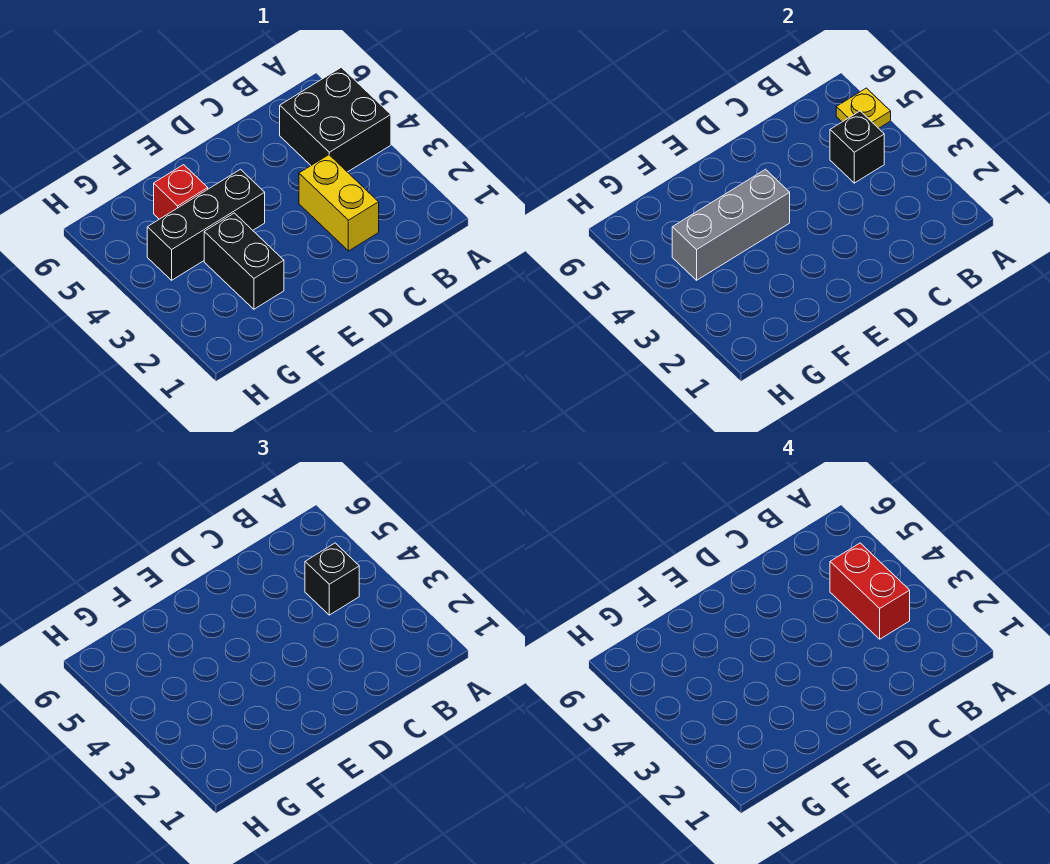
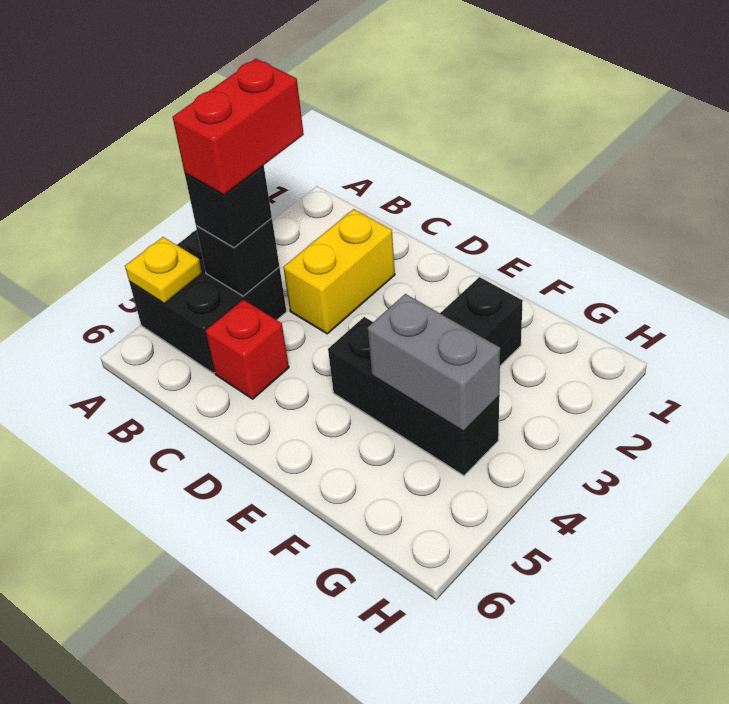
grey 1x3 brick [672,169,790,280] -> grey 1x2 brick [368,294,500,432]
red 1x1 brick [154,165,208,219] -> red 1x1 brick moved to [206,300,289,399]

